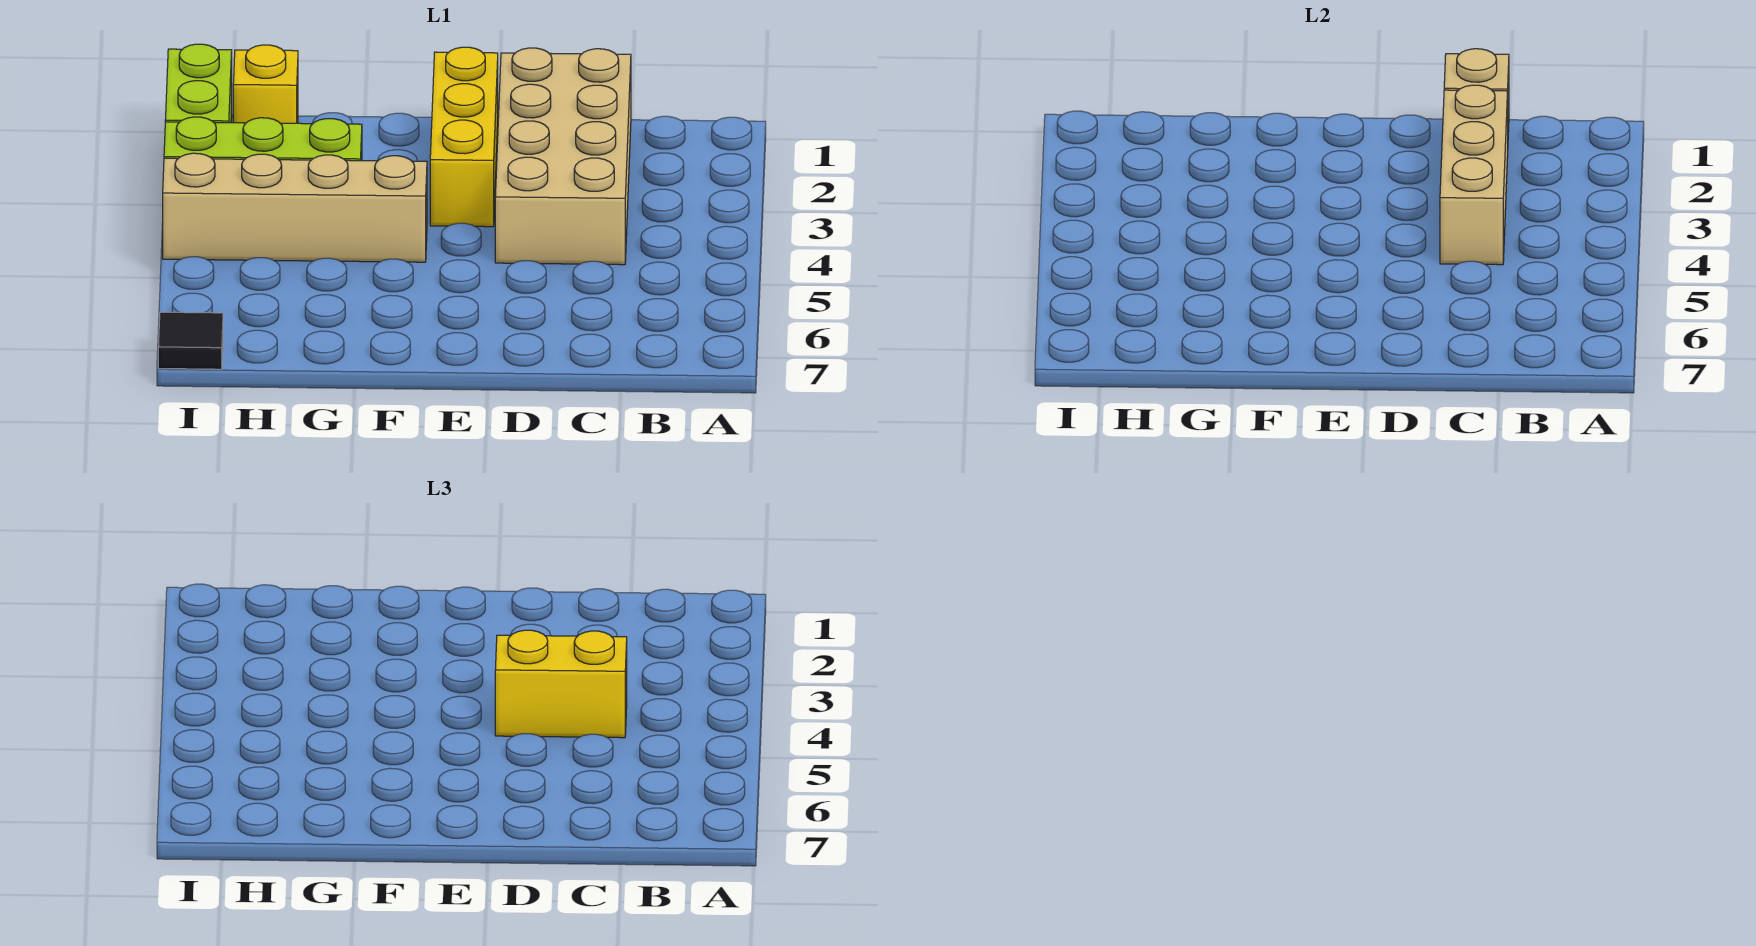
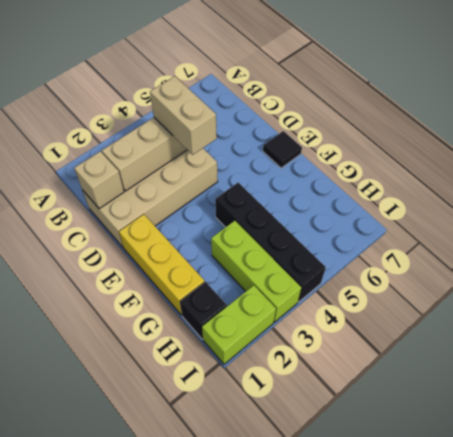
yellow 1x2 brick [495,630,627,738] -> tan 1x2 brick [150,76,217,155]
yellow 1x3 brick [430,47,498,227] -> yellow 1x3 brick turned to [119,214,204,315]
tan 1x4 brick [163,153,427,262] -> black 1x4 brick [215,183,326,302]
yellow 1x1 brick [233,45,298,123] -> black 1x1 brick [180,282,227,339]
black 1x1 tile [158,312,223,369] -> black 1x1 tile moved to [263,131,302,168]

